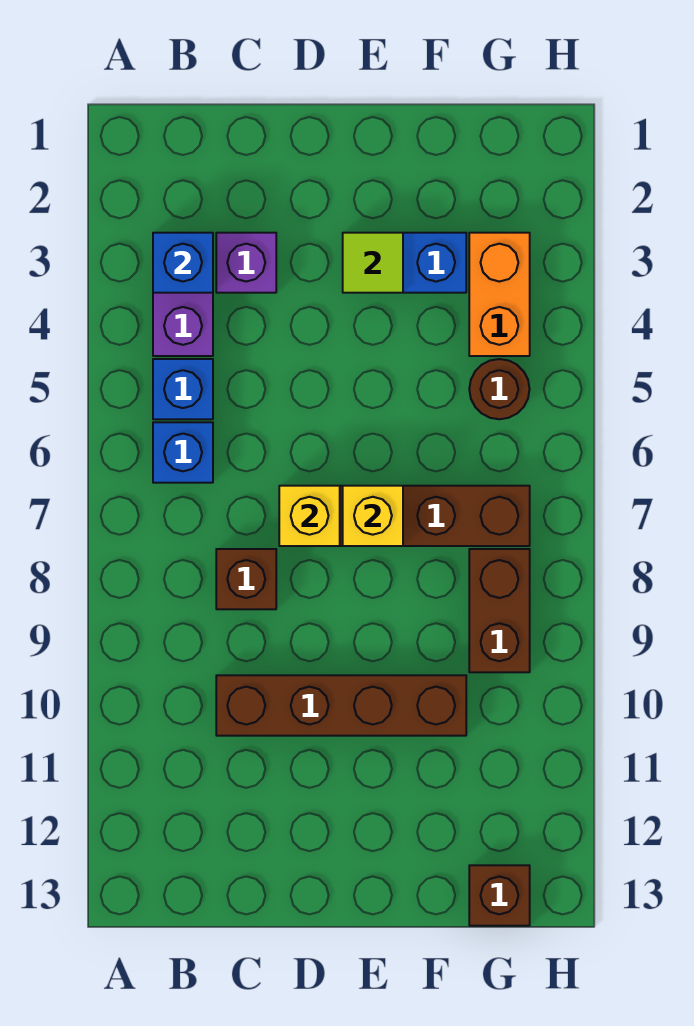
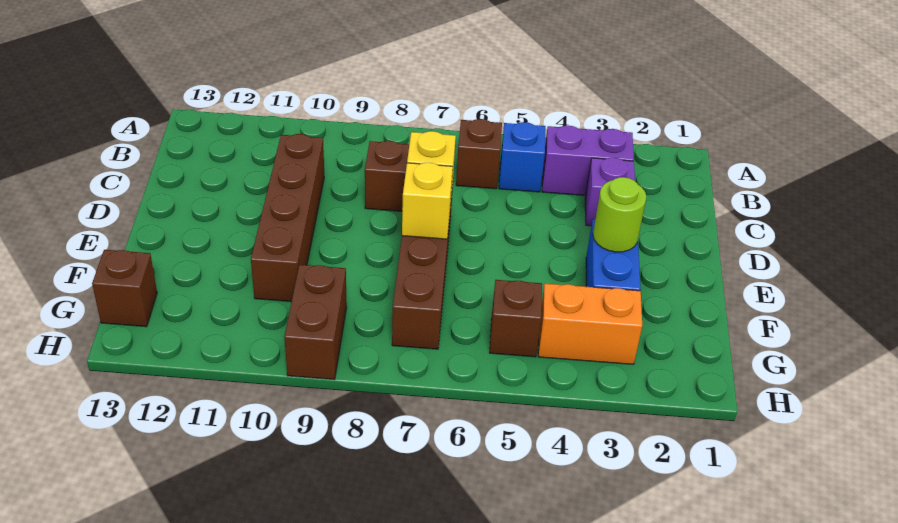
blue 1x1 brick [153,233,213,293] -> none
blue 1x1 brick [153,422,213,483] -> brown 1x1 brick [456,119,502,189]
lime 1x1 tile [343,233,403,293] -> lime 1x1 round brick [593,177,646,252]
brown 1x1 round brick [469,359,530,419] -> brown 1x1 brick [490,280,542,357]
brown 1x2 brick [469,549,530,672] -> brown 1x2 brick turned to [284,265,347,380]

